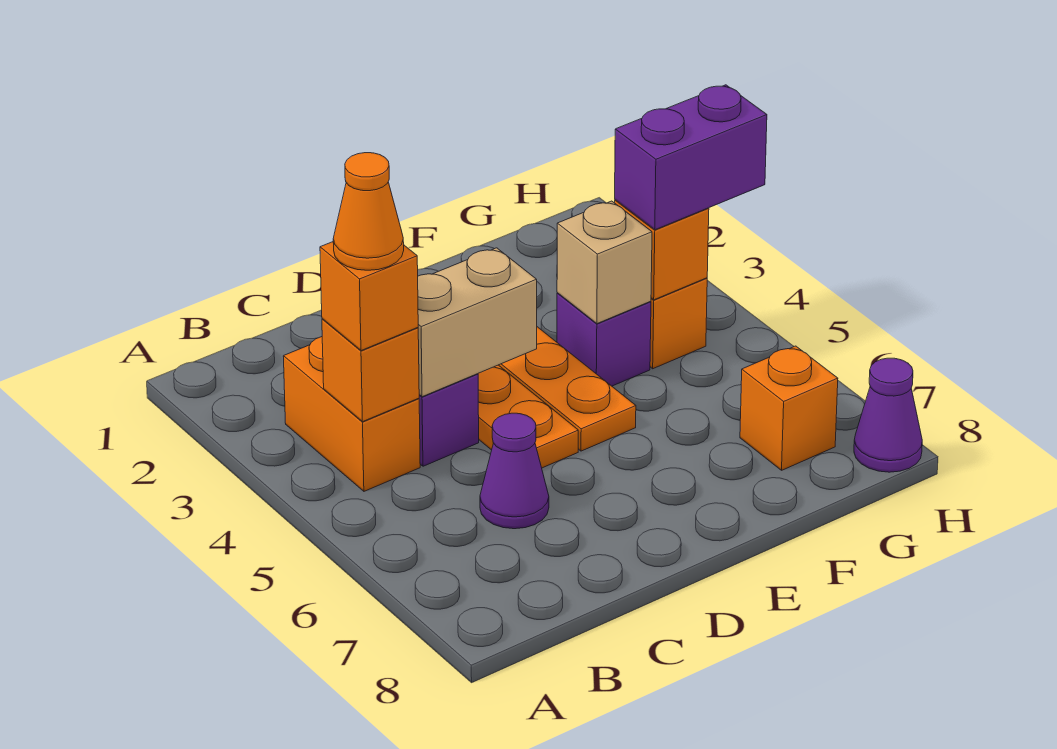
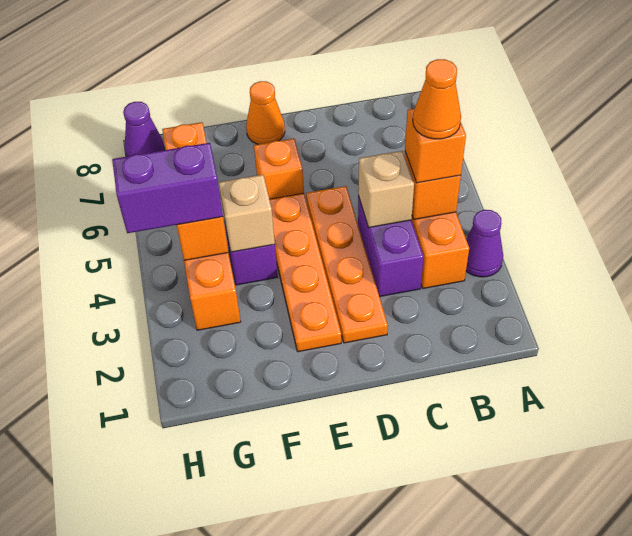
tan 1x2 brick [418,248,537,397] -> tan 1x1 brick [358,151,414,228]
purple 1x1 cone [480,413,549,529] -> purple 1x1 cone moved to [466,210,503,277]
none -> orange 1x1 brick [254,139,304,199]
none -> orange 1x1 cone [246,81,285,144]

